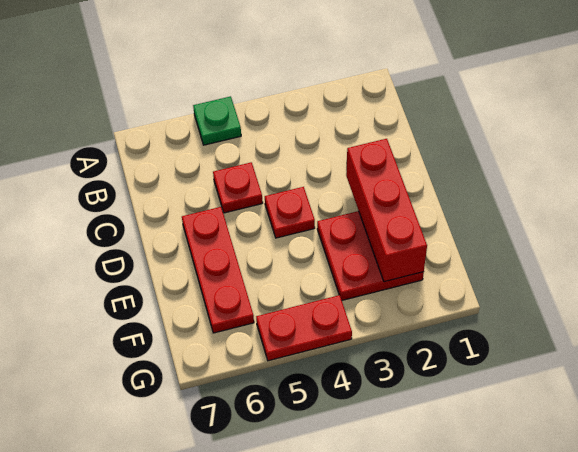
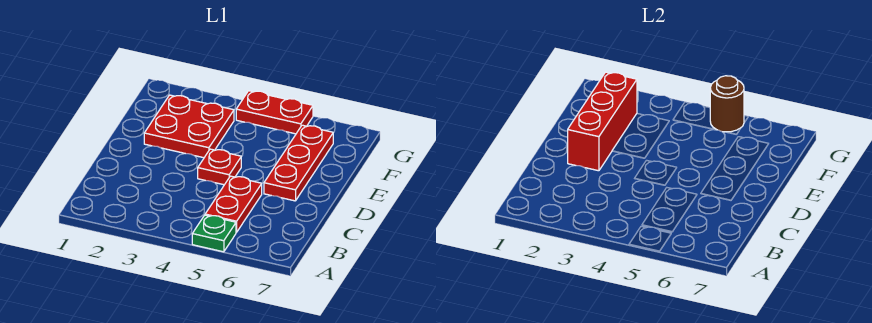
red 1x1 plate [213,162,263,213] -> red 1x2 plate [205,176,262,232]
none -> brown 1x1 round brick [710,76,744,132]

